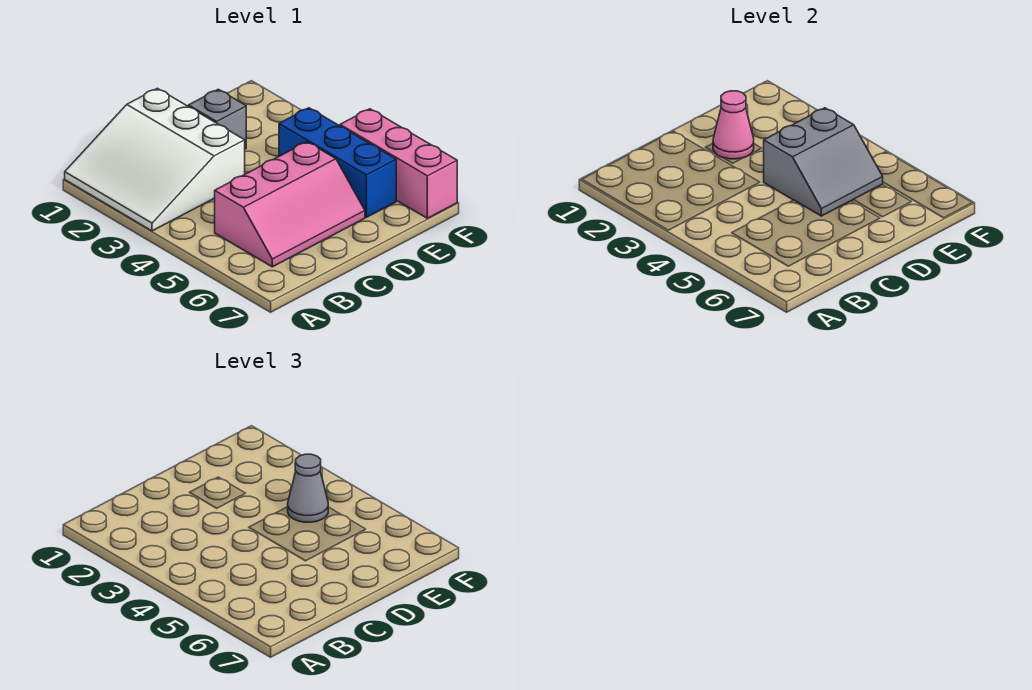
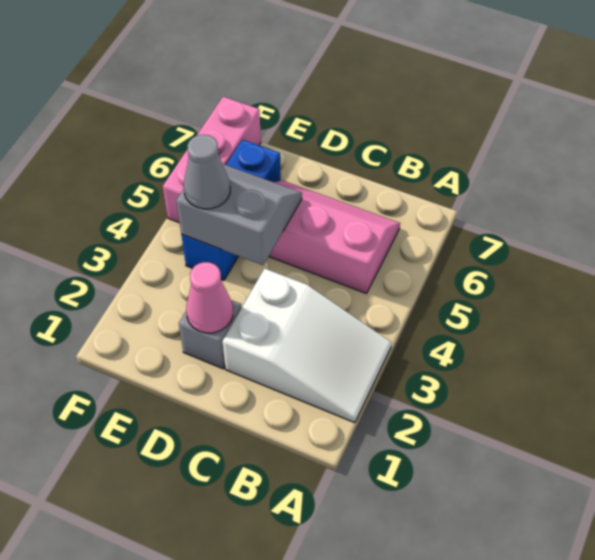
white 3x3 slope [65,88,245,231] -> white 2x3 slope [222,268,392,423]

